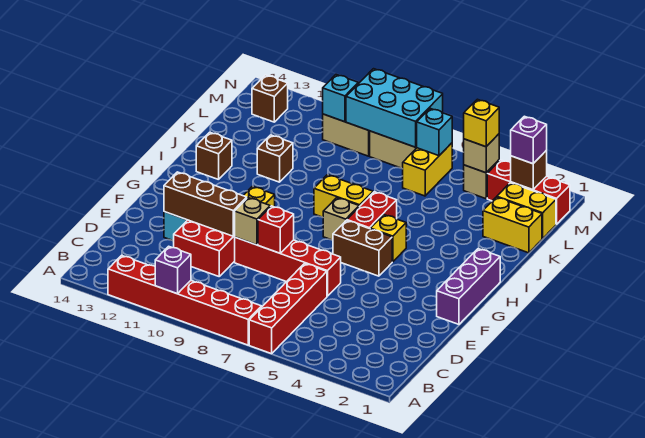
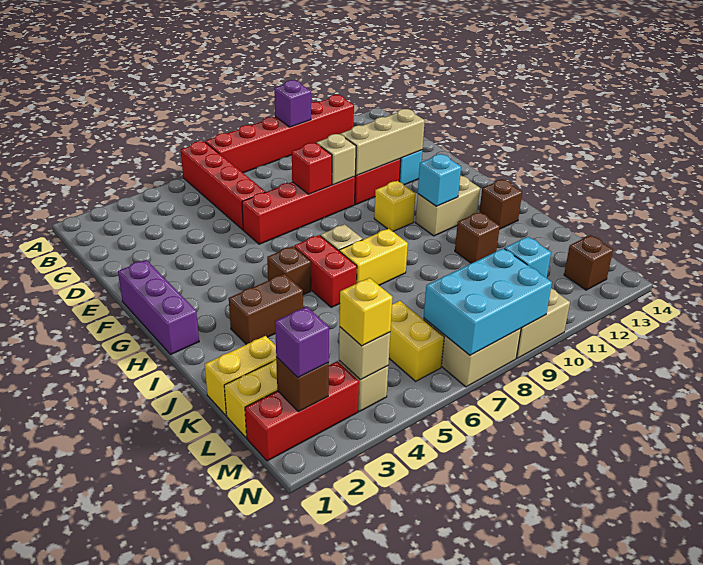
brown 1x3 brick [164,172,247,236] -> tan 1x3 brick [340,109,425,176]
brown 1x2 brick [333,220,392,276] -> brown 1x2 brick moved to [229,274,303,344]
yellow 1x1 brick [370,215,406,262] -> brown 1x1 brick [267,246,311,295]
none -> tan 1x2 brick [416,176,480,236]
cyan 1x1 brick [416,108,452,156] -> cyan 1x1 brick moved to [418,154,461,206]

